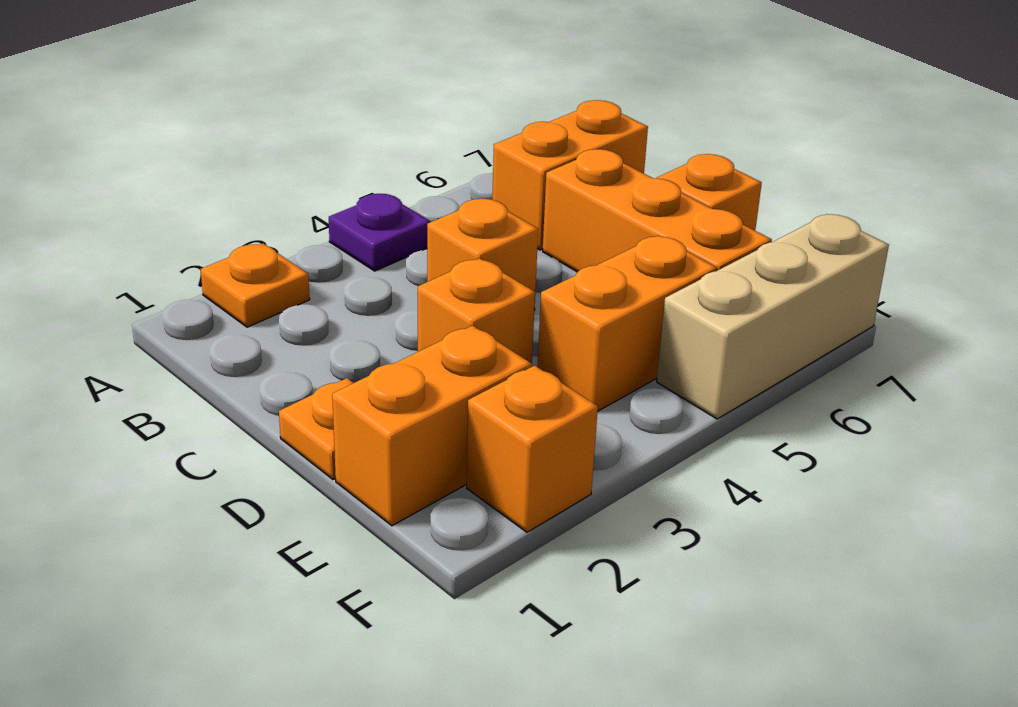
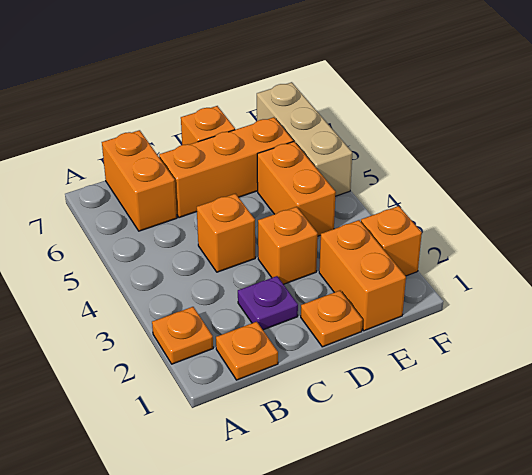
purple 1x1 plate [329,194,431,271] -> purple 1x1 plate moved to [238,276,298,330]
none -> orange 1x1 plate [216,322,278,380]

